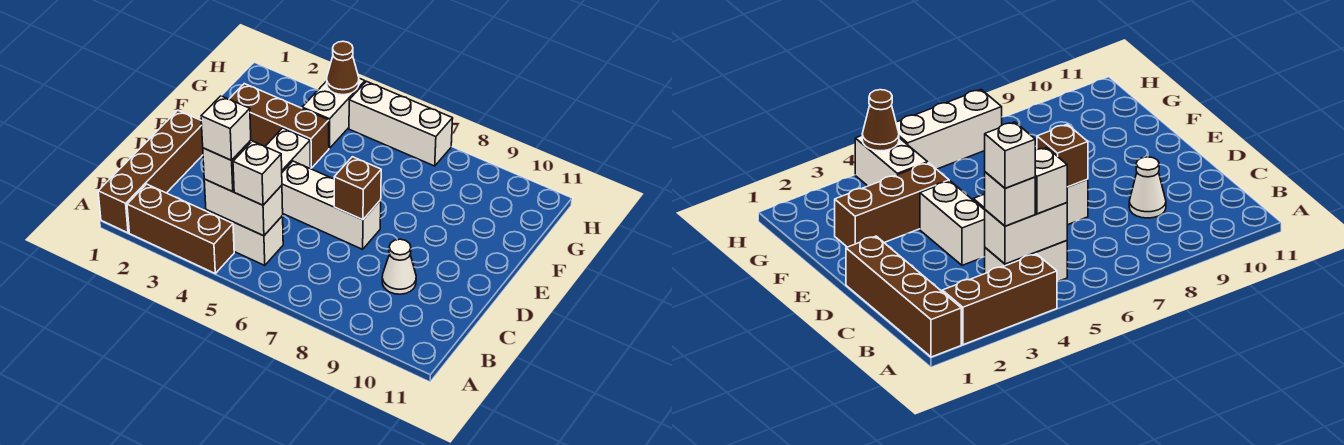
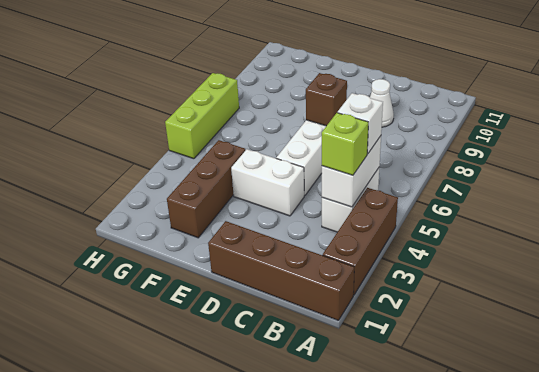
white 1x1 brick [203,140,251,192] -> lime 1x1 brick [322,113,368,175]
white 1x1 brick [201,96,251,160] -> none
white 1x2 brick [302,78,365,148] -> none
brown 1x1 cone [327,41,359,95] -> none
white 1x3 brick [349,81,453,166] -> lime 1x3 brick [165,73,239,159]

